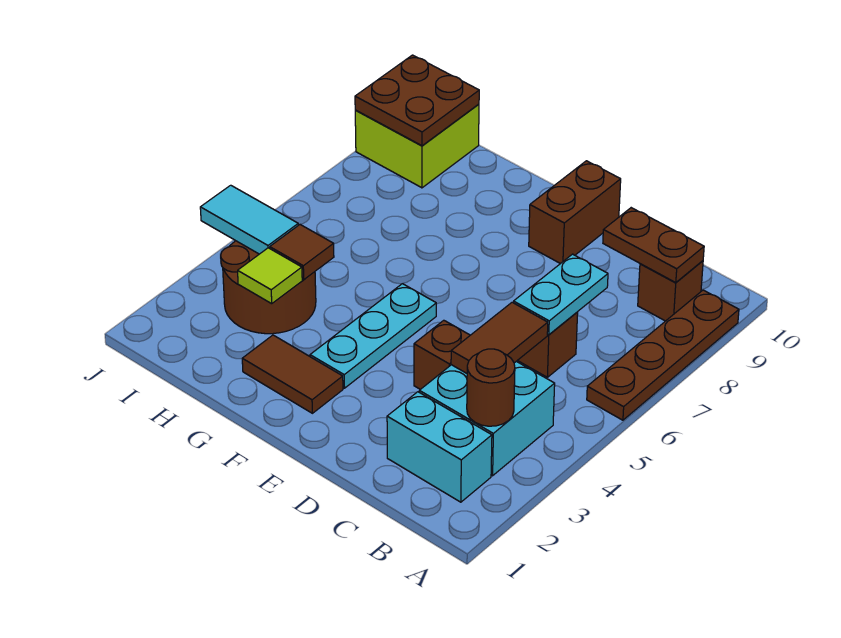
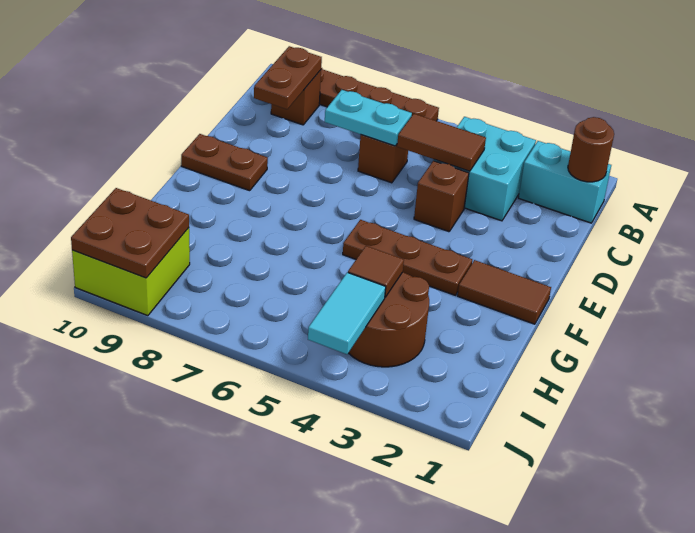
cyan 1x2 brick [387,392,492,502] -> cyan 1x2 brick turned to [519,141,611,223]
brown 1x1 round brick [467,349,515,426] -> brown 1x1 round brick moved to [568,117,614,182]
brown 1x2 brick [529,161,621,264] -> brown 1x2 plate [181,134,268,191]
brown 1x2 tile [242,335,343,413] -> brown 1x2 tile turned to [458,260,551,324]
cyan 1x3 plate [310,284,436,388] -> brown 1x3 plate [343,220,472,295]
lime 1x1 tile [238,248,302,304] -> none

